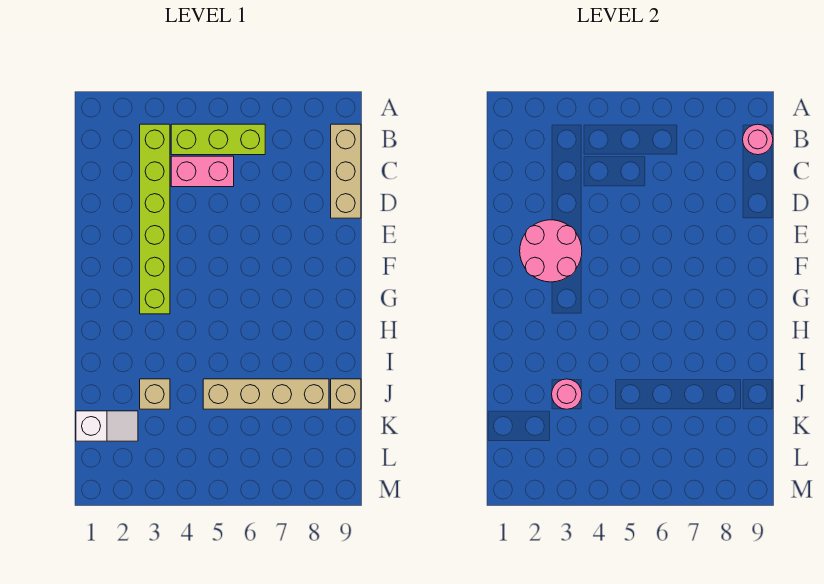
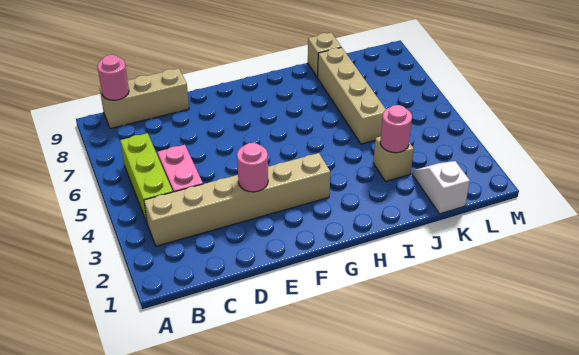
lime 1x6 brick [140,124,170,314] -> tan 1x6 brick [144,153,330,246]
pink 2x2 round brick [520,220,582,282] -> pink 1x1 round brick [237,143,268,192]

